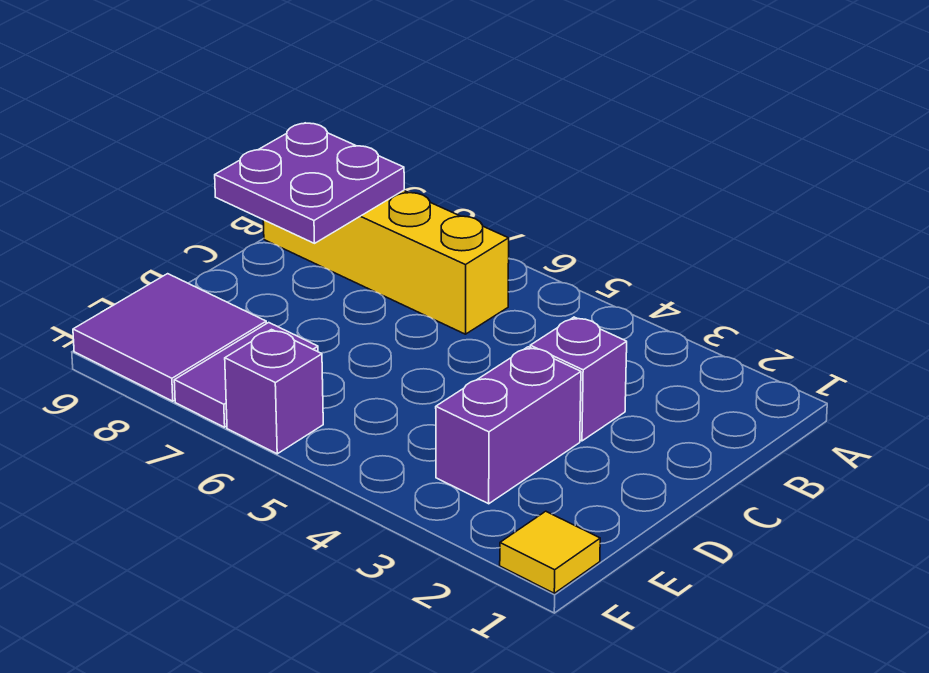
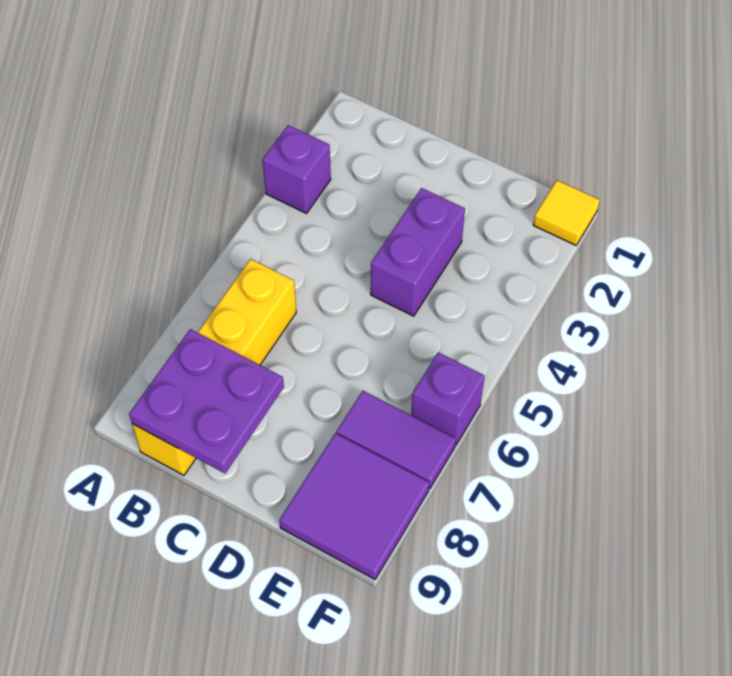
purple 1x1 brick [530,317,627,441] -> purple 1x1 brick moved to [263,125,331,213]
purple 1x2 brick [436,347,581,504] -> purple 1x2 brick turned to [371,188,465,316]

